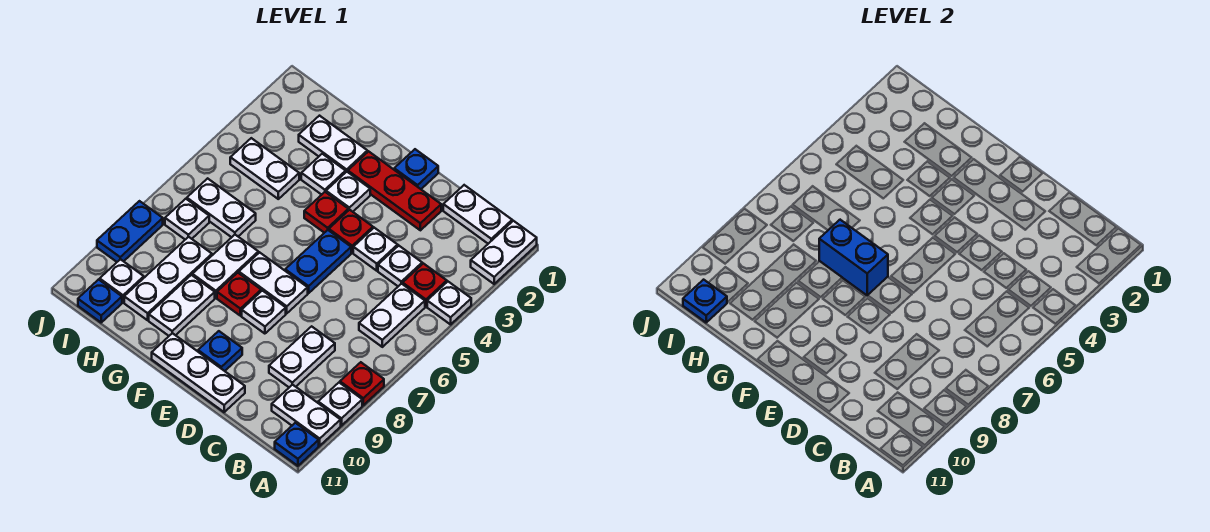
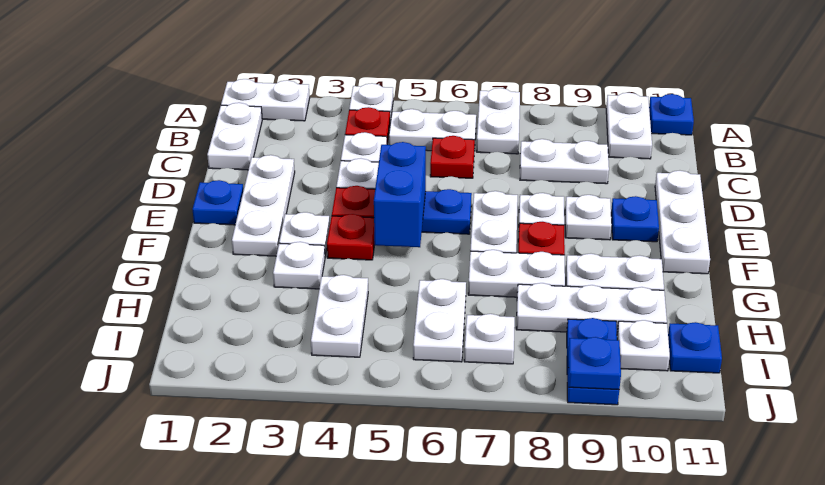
red 1x1 plate [340,362,384,405] -> red 1x1 plate moved to [430,136,475,178]
white 1x1 plate [318,383,362,425] -> white 1x1 plate moved to [565,195,612,240]
red 1x3 plate [348,151,441,230] -> white 1x3 plate [232,155,295,256]
blue 1x2 brick [819,220,888,295] -> blue 1x2 brick moved to [374,142,426,247]
white 1x2 plate [299,116,367,172] -> white 1x2 plate moved to [477,88,520,154]
blue 1x1 plate [683,280,727,322] -> blue 1x1 plate moved to [568,337,621,390]
blue 1x2 plate [97,201,163,262] -> blue 1x2 plate turned to [567,318,619,405]

